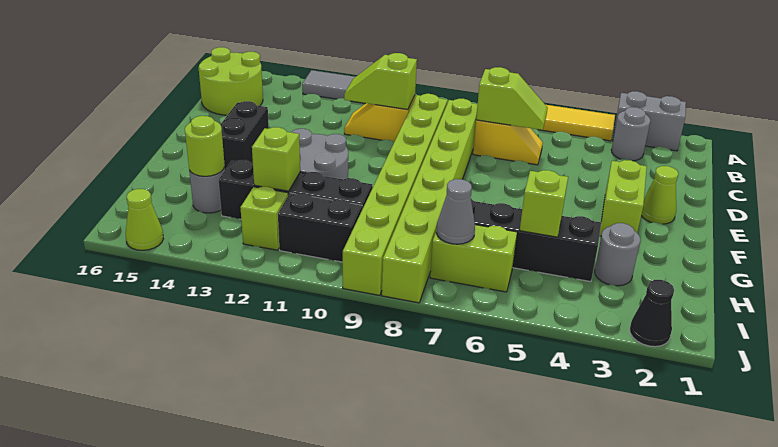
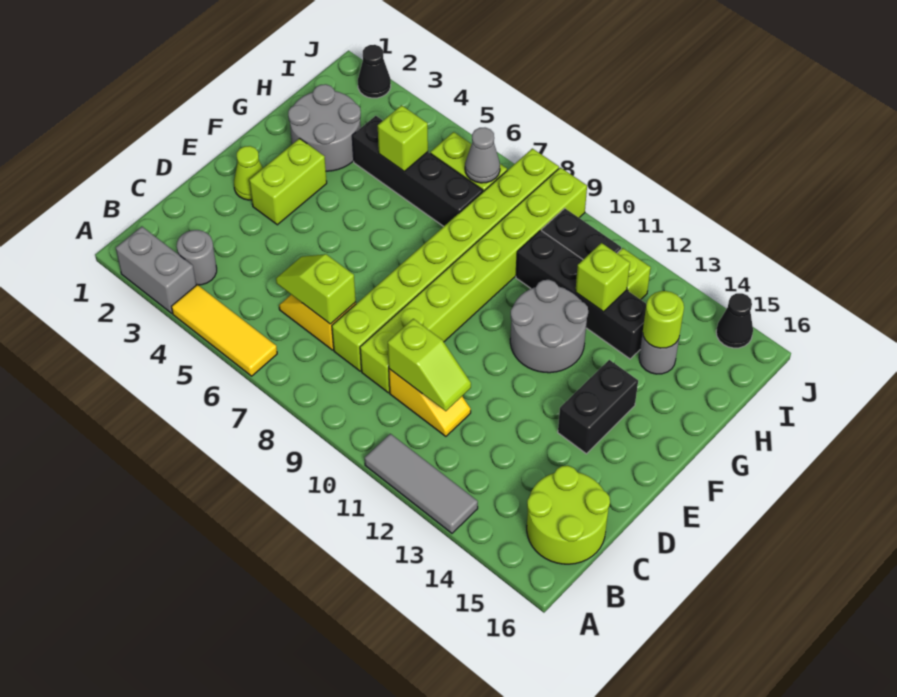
grey 1x1 round brick [595,223,640,286] -> grey 2x2 round brick [288,84,361,171]
lime 1x1 cone [126,189,163,250] -> black 1x1 cone [716,293,753,348]

